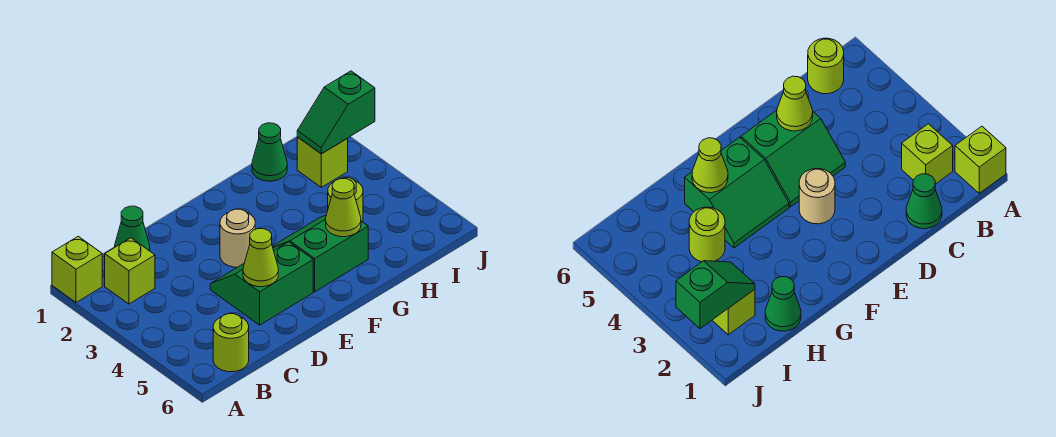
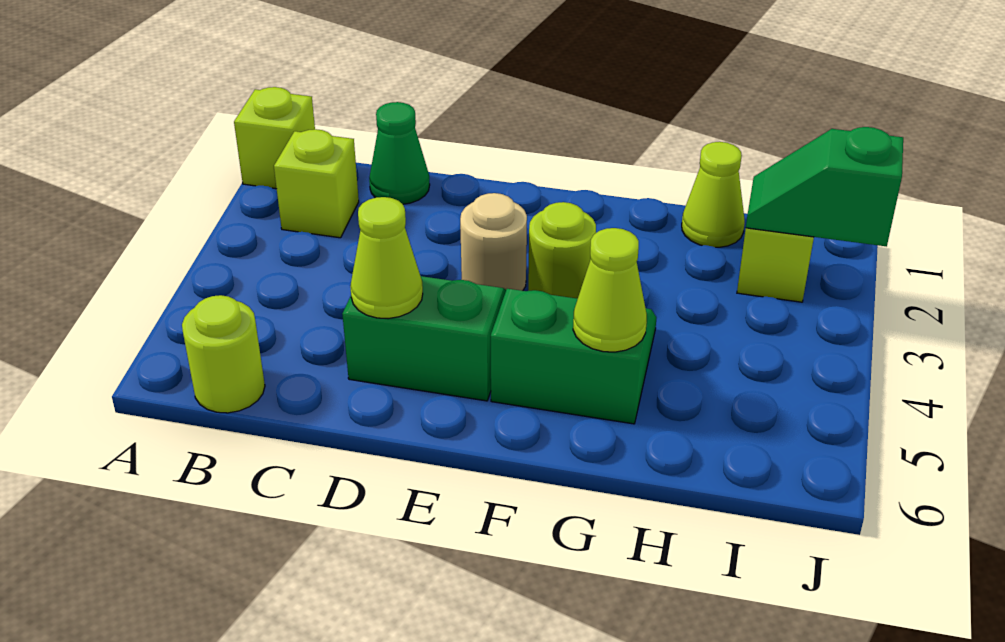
green 1x1 cone [252,123,287,181] -> lime 1x1 cone [682,142,745,247]
lime 1x1 round brick [328,177,363,222] -> lime 1x1 round brick moved to [528,202,596,299]

